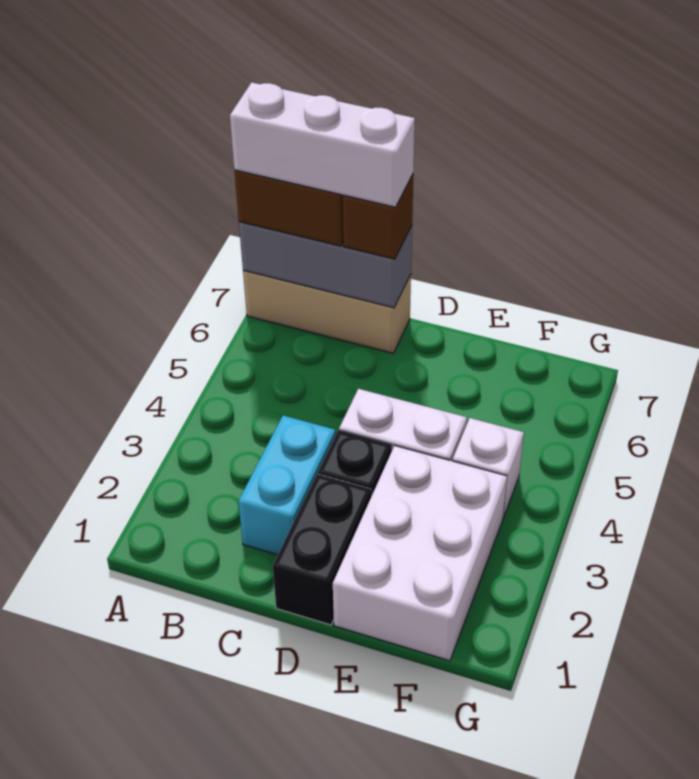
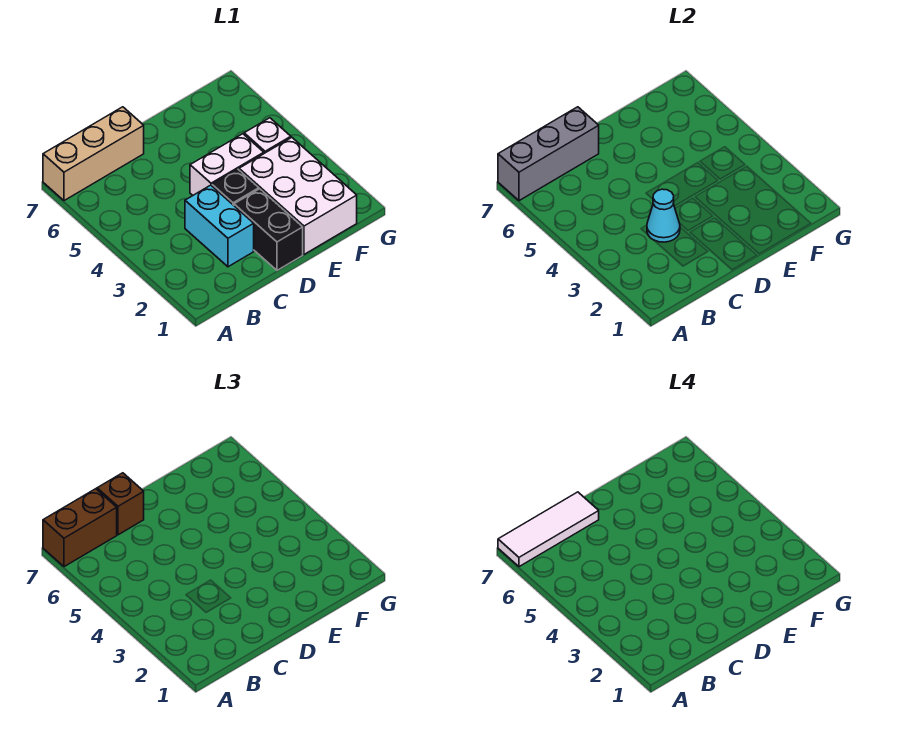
white 1x3 brick [230,82,415,207] -> white 1x3 tile [498,492,599,567]
none -> cyan 1x1 cone [647,189,680,242]

